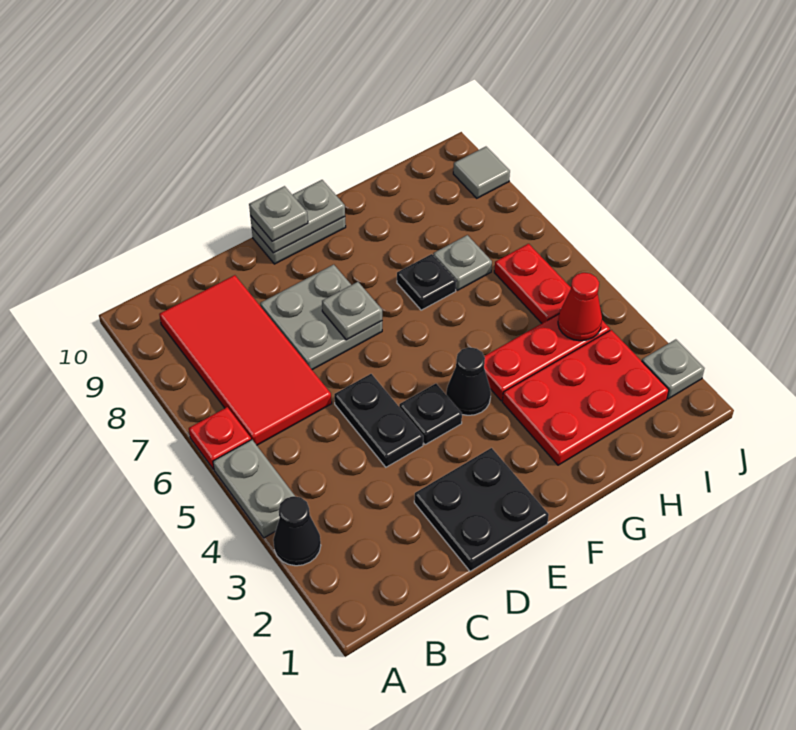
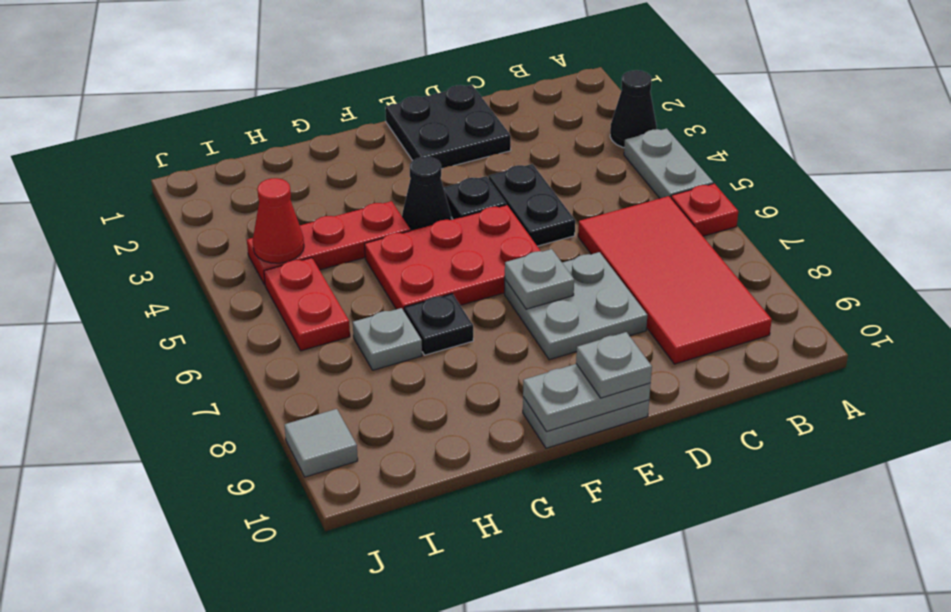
red 2x3 plate [502,330,669,465] -> red 2x3 plate moved to [365,205,540,311]
grey 1x1 plate [642,339,704,399] -> none

